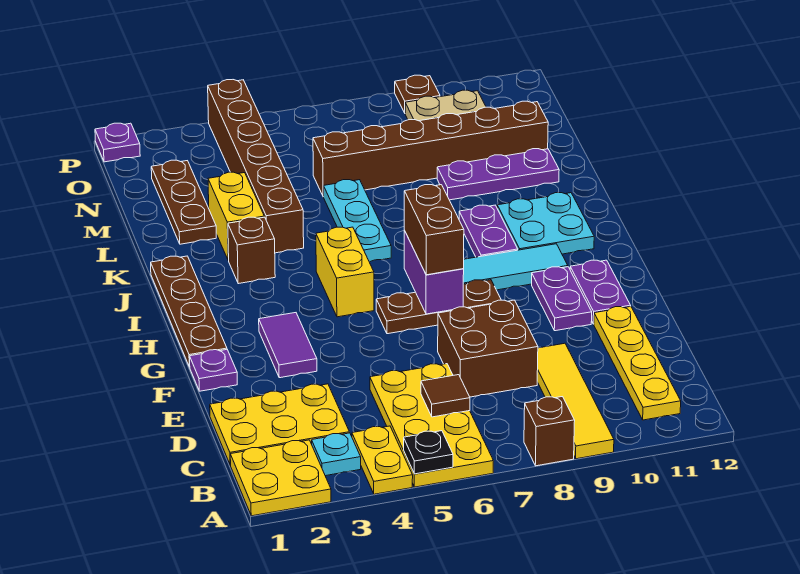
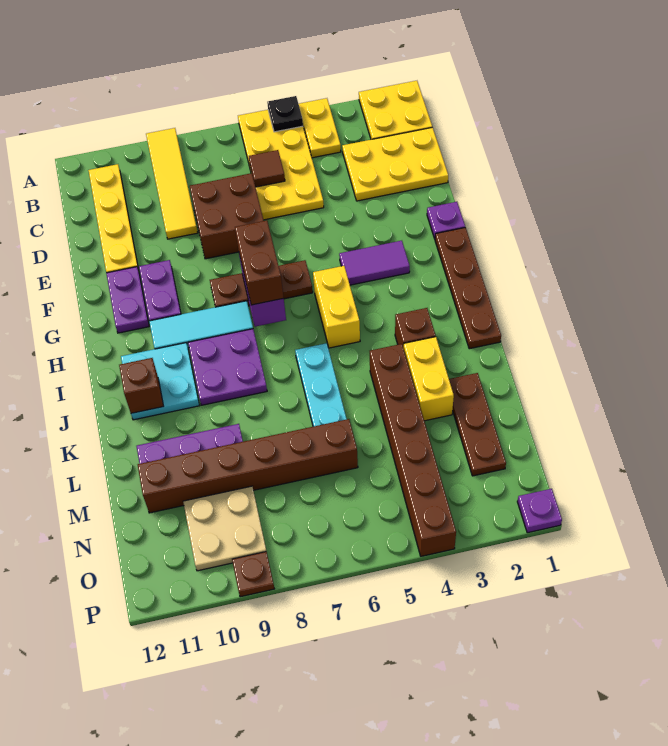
brown 1x1 brick [524,397,575,466] -> brown 1x1 brick moved to [119,358,164,413]
cyan 1x1 plate [312,433,361,476] -> none
purple 1x2 tile [259,313,317,378] -> purple 1x2 tile turned to [339,241,410,285]
purple 1x2 plate [459,205,518,257] -> purple 2x2 plate [188,329,267,405]

